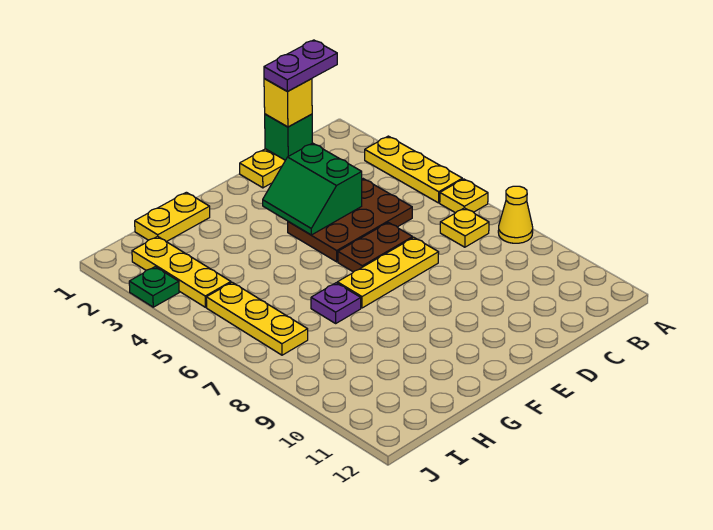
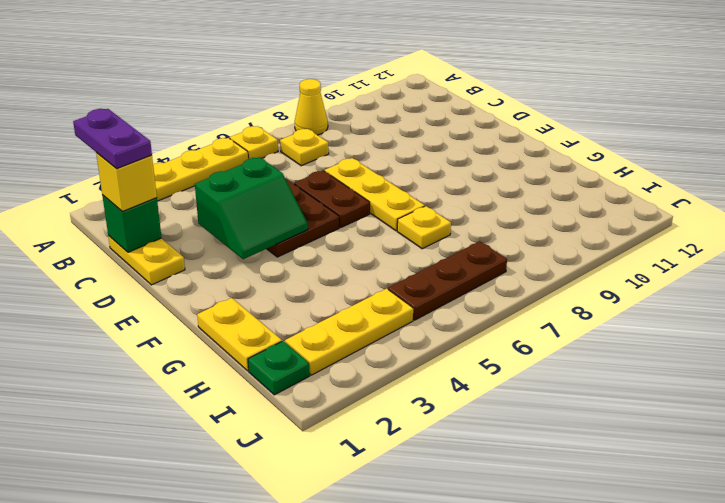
purple 1x1 plate [311,283,361,323] -> yellow 1x1 plate [397,206,451,249]
yellow 1x3 plate [206,282,308,355] -> brown 1x3 plate [388,241,507,320]
green 1x1 plate [129,267,179,307] -> green 1x1 plate moved to [248,341,310,395]

